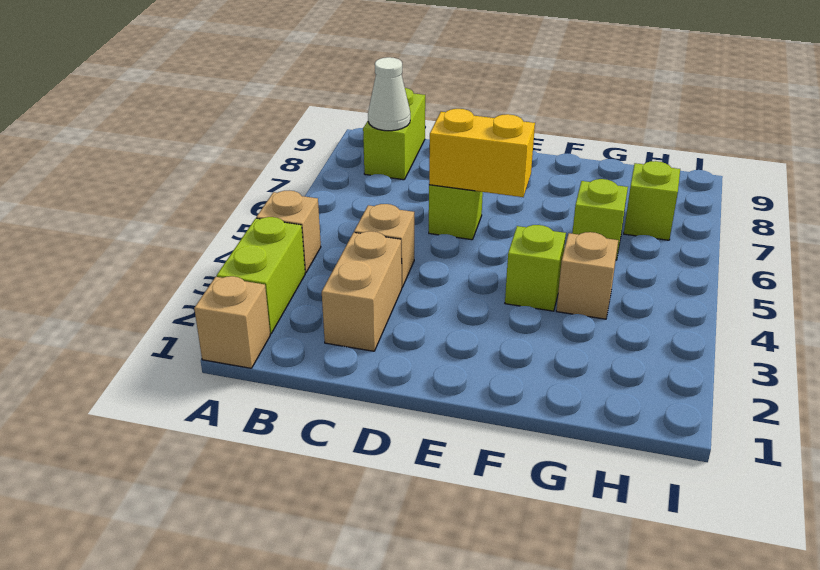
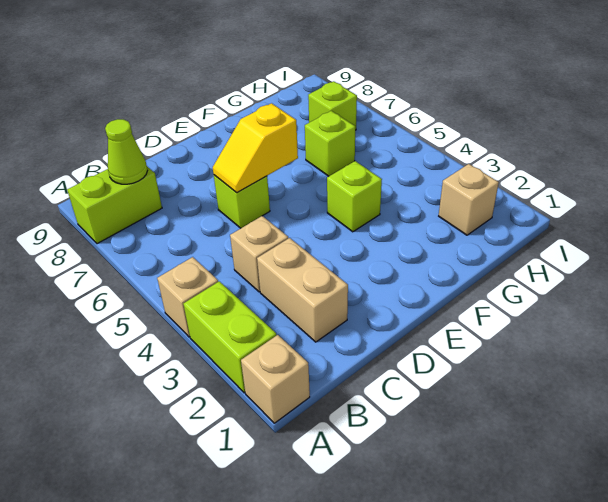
lime 1x2 brick [363,88,425,180] -> lime 1x2 brick turned to [67,167,162,244]
white 1x1 cone [368,57,410,131] -> lime 1x1 cone [105,119,147,184]
yellow 1x2 brick [429,109,535,197] -> yellow 1x2 slope [213,103,298,193]
tan 1x1 brick [556,232,618,319] -> tan 1x1 brick moved to [439,164,499,235]

